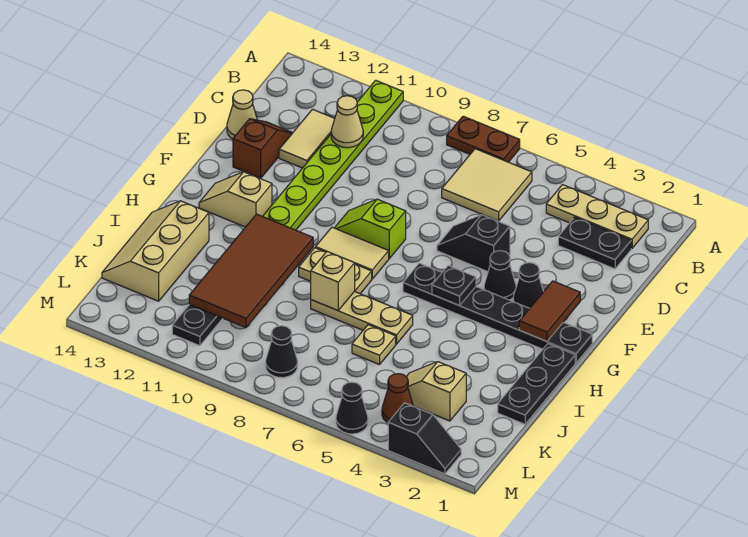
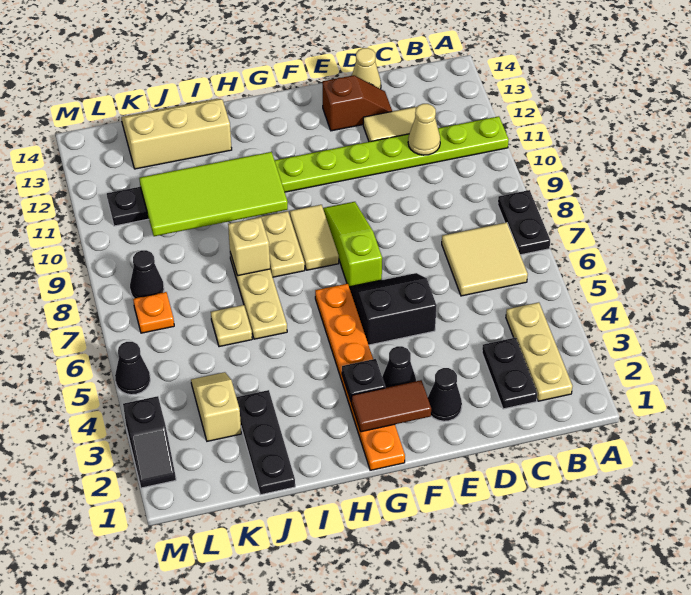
brown 1x2 plate [447,116,520,162] -> black 1x2 plate [498,190,550,255]
black 1x2 slope [437,215,510,272] -> black 2x2 slope [350,273,437,345]
black 1x1 cone [484,251,516,300] -> black 1x1 cone moved to [428,368,462,421]
lime 1x2 slope [335,199,406,258] -> lime 1x3 slope [323,202,382,288]
black 1x6 plate [403,263,592,363] -> orange 1x6 plate [315,284,405,470]
black 1x1 plate [432,266,476,306] -> black 1x1 plate moved to [342,359,385,401]
tan 1x2 slope [199,172,272,227] -> none
black 1x3 plate [498,344,575,424] -> black 1x3 plate turned to [236,390,295,495]
brown 2x4 tile [189,214,313,328] -> lime 2x4 tile [139,152,288,236]
brown 1x1 cone [382,374,413,423] -> none
none -> orange 1x1 plate [133,292,174,333]

